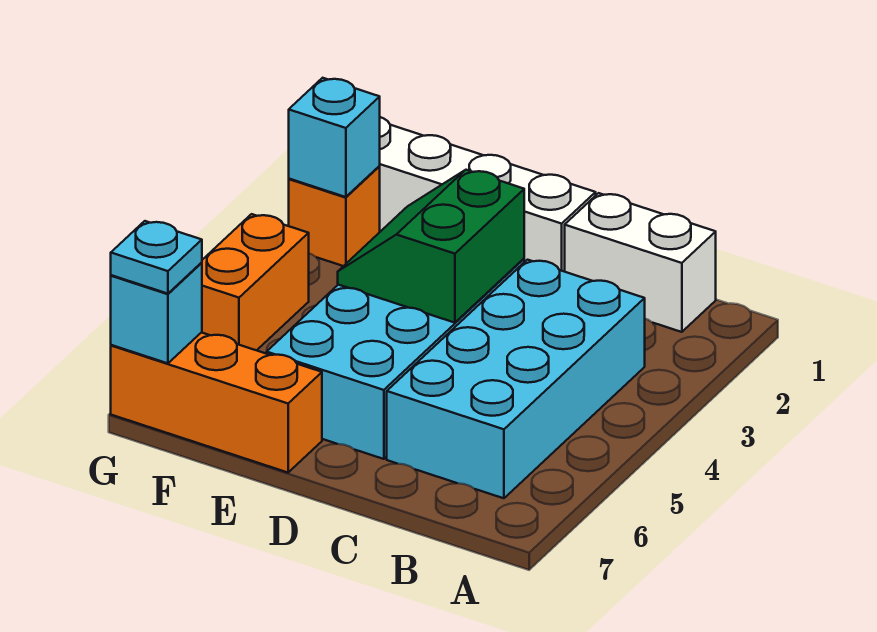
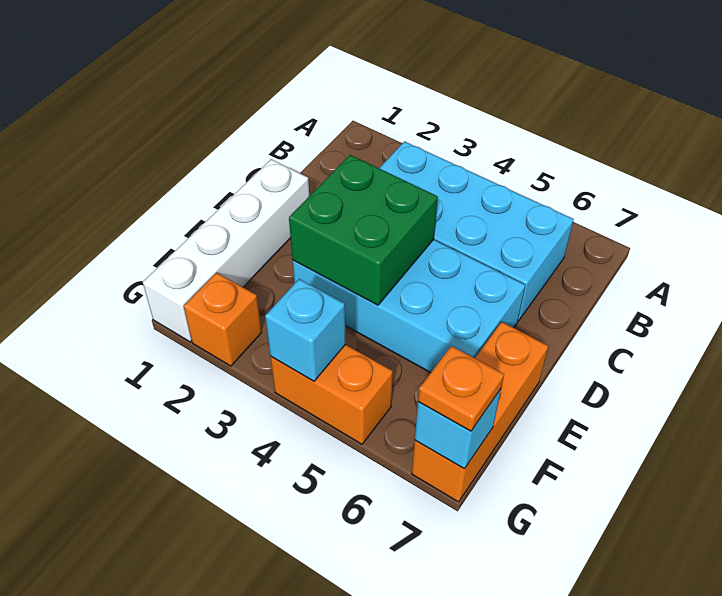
white 1x2 brick [565,193,716,332] -> none
green 2x2 slope [338,170,524,323] -> green 2x2 brick [289,155,438,305]
cyan 1x1 brick [289,78,380,197] -> cyan 1x1 brick moved to [265,279,346,381]
cyan 1x1 plate [111,221,202,294] -> orange 1x1 plate [418,346,504,431]

